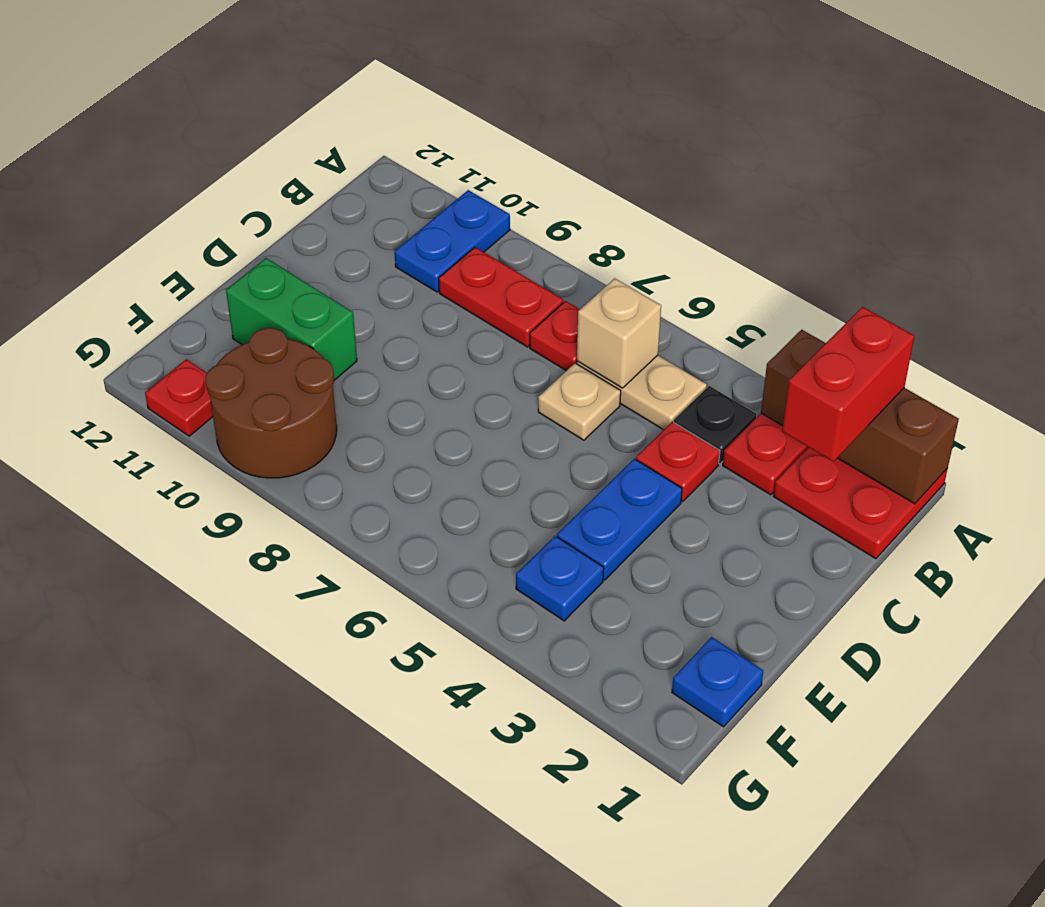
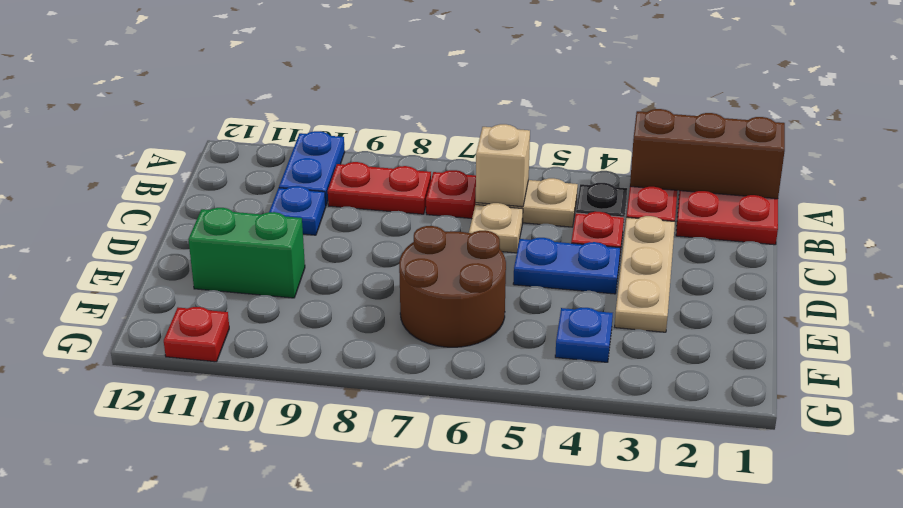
red 1x2 brick [782,307,914,461] -> none
none -> tan 1x3 plate [615,216,675,332]
blue 1x2 plate [557,459,682,580] -> blue 1x2 plate turned to [513,238,620,294]
blue 1x1 plate [672,637,763,727] -> blue 1x1 plate moved to [269,186,326,235]
brown 2x2 round brick [205,328,337,478] -> brown 2x2 round brick moved to [399,226,506,347]

